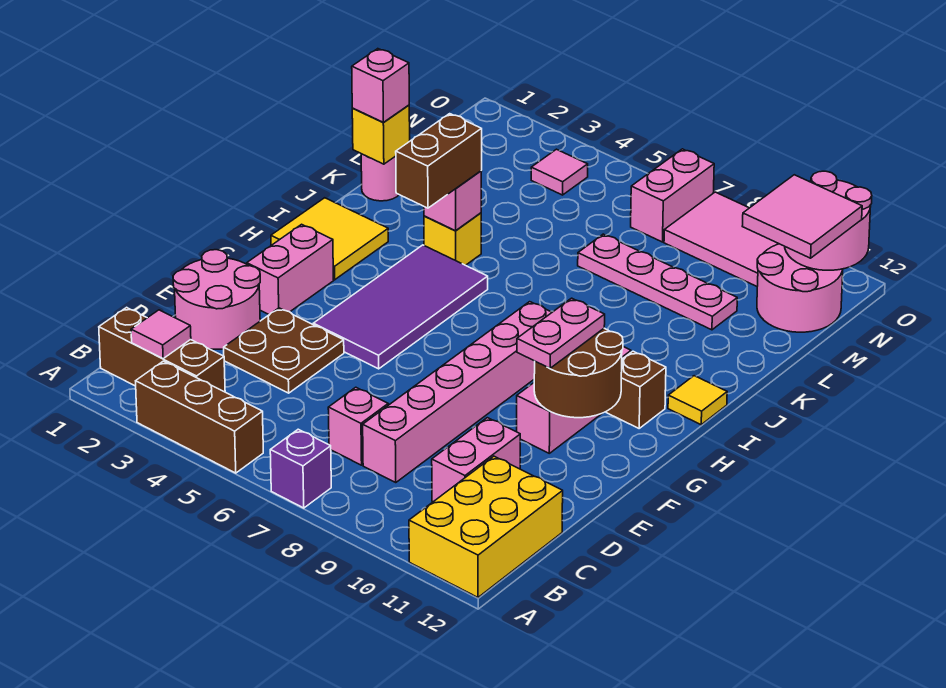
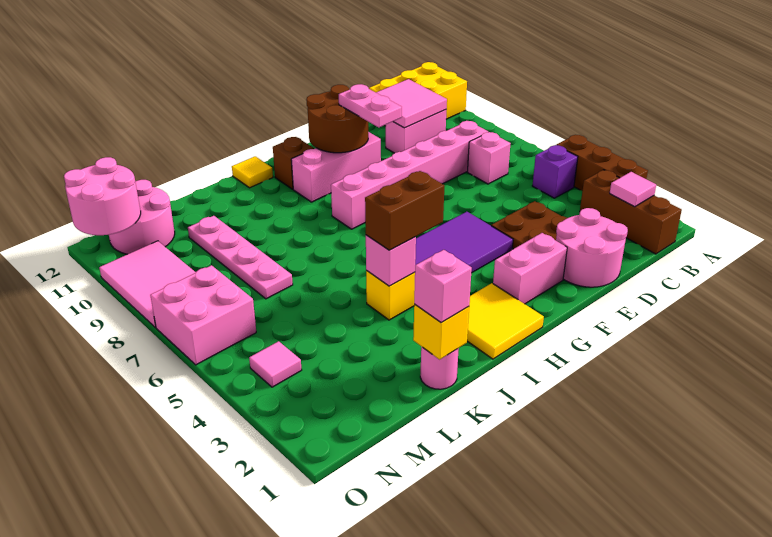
purple 1x1 brick [270,429,331,508] -> purple 1x1 brick moved to [532,145,578,198]
pink 1x2 plate [517,298,605,368] -> pink 1x2 plate turned to [339,84,402,127]
pink 2x2 tile [742,175,862,258] -> pink 2x2 tile moved to [376,79,447,128]
pink 1x2 brick [631,149,714,242] -> pink 2x2 brick [150,265,256,365]

